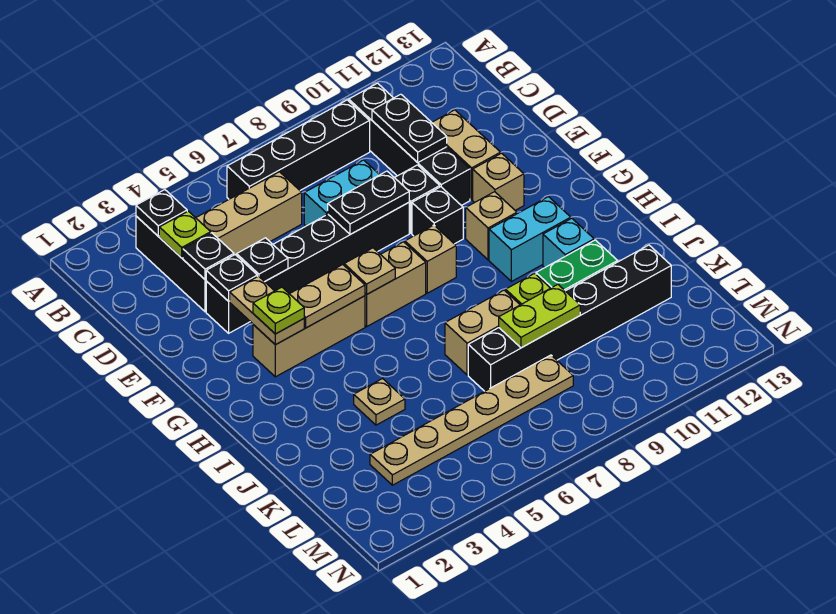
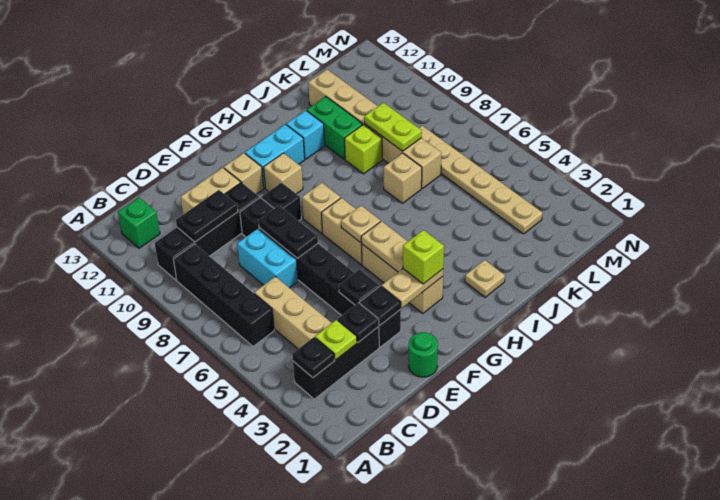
none -> green 1x1 brick [118,198,160,248]
none -> green 1x1 round brick [409,332,438,377]
lime 1x1 plate [253,287,304,334] -> lime 1x1 brick [403,230,444,284]
cyan 1x2 brick [489,197,571,282] -> cyan 1x2 brick turned to [245,124,305,188]
tan 1x1 plate [354,379,405,425] -> tan 1x1 plate moved to [465,260,505,297]
tan 1x2 brick [445,290,520,375] -> tan 1x1 brick [384,153,422,203]
black 1x6 brick [468,245,671,391] -> tan 1x6 brick [308,70,441,188]

